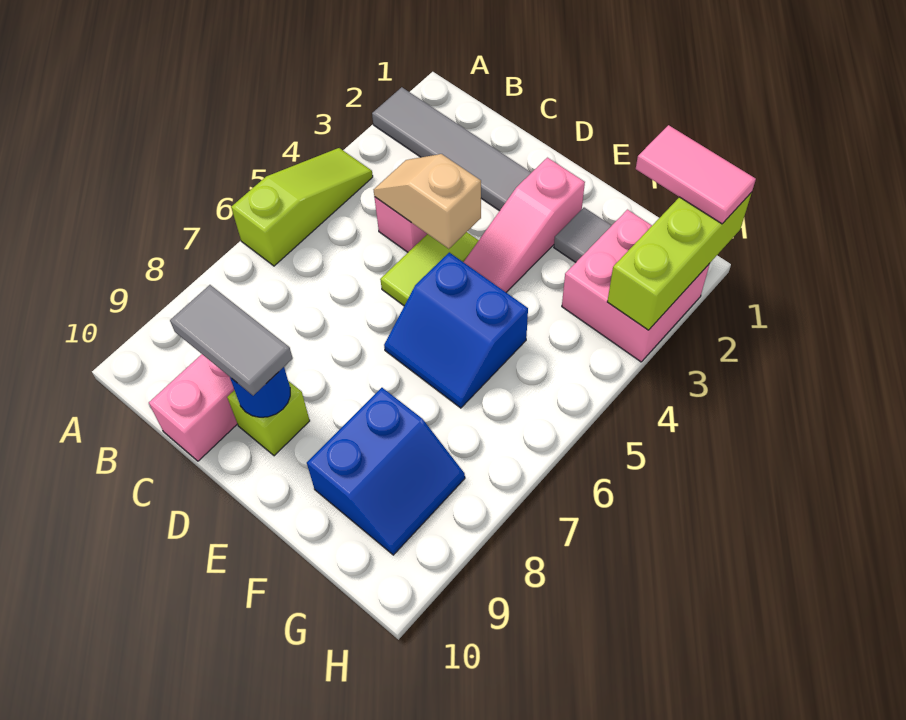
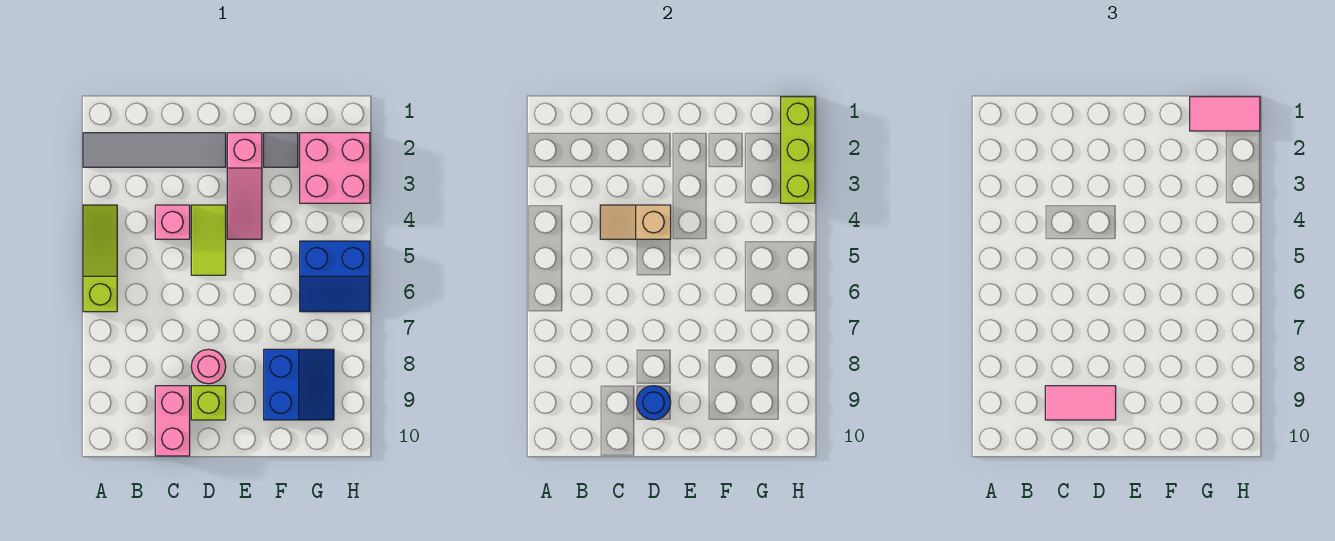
grey 1x2 tile [170,285,293,396] -> pink 1x2 tile [1045,386,1116,420]
none -> pink 1x1 round brick [191,349,226,384]
blue 2x2 slope [384,252,528,408] -> blue 2x2 slope moved to [300,241,370,312]

